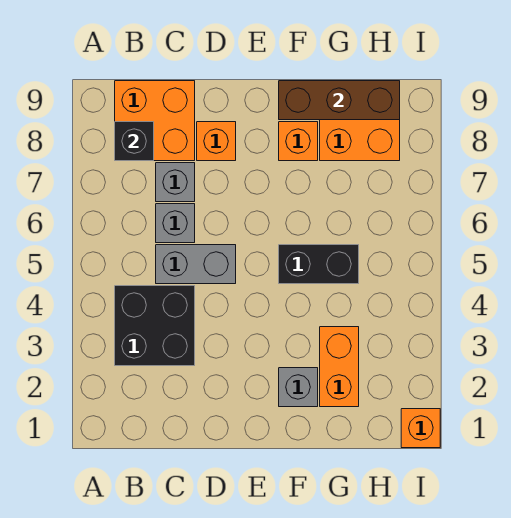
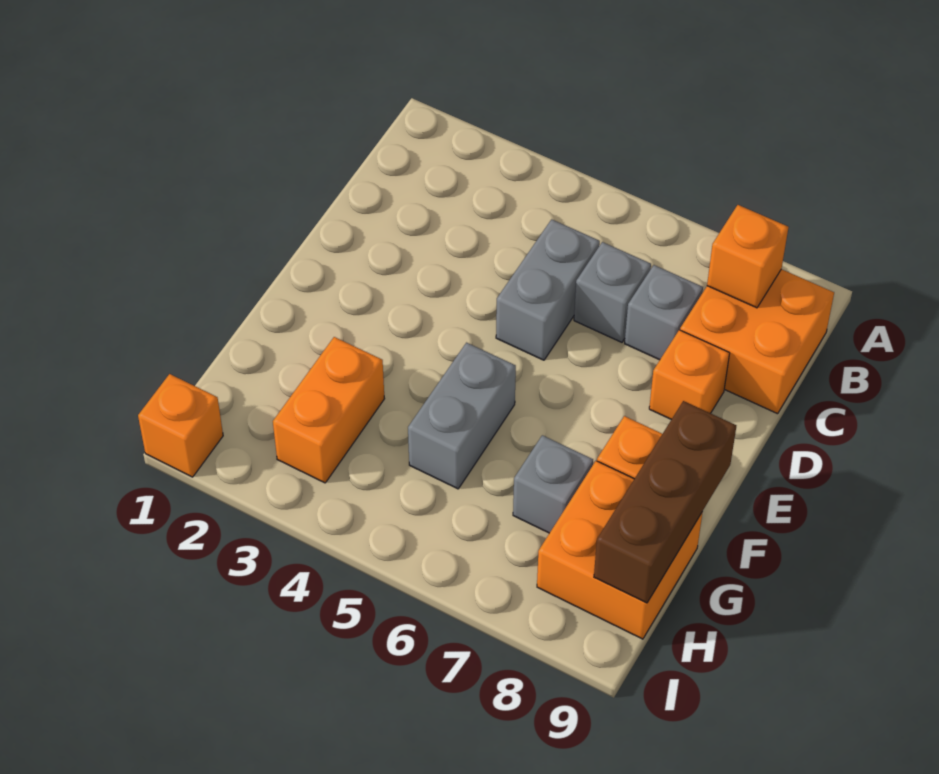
black 2x2 brick [115,286,195,366] -> none
black 1x1 brick [115,122,154,161] -> orange 1x1 brick [707,205,789,308]
grey 1x1 brick [279,368,318,407] -> grey 1x1 brick moved to [513,435,593,533]
black 1x2 brick [279,245,359,284] -> grey 1x2 brick [408,343,516,489]
orange 1x2 brick [320,327,359,407] -> orange 1x2 brick turned to [273,337,385,483]

